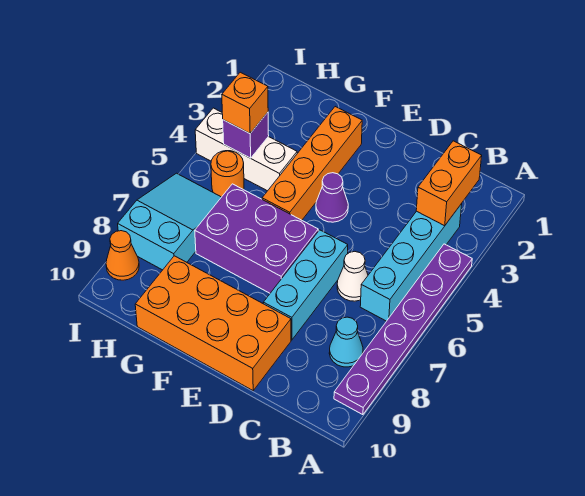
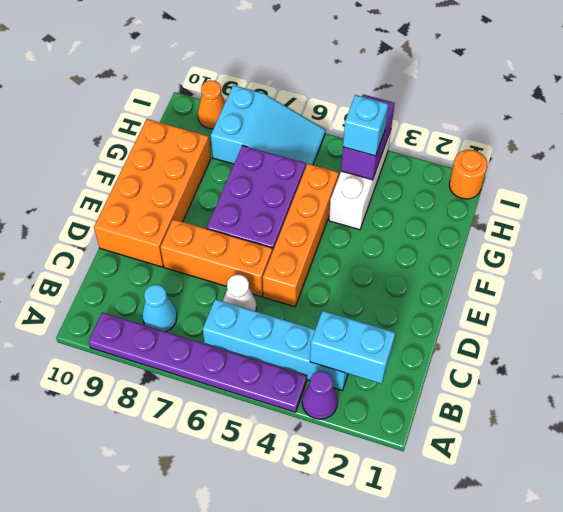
orange 1x2 brick [416,141,482,226] -> cyan 1x2 brick [310,311,395,384]
cyan 1x3 brick [263,230,348,340] -> orange 1x3 brick [160,219,272,297]
purple 1x1 cone [316,173,348,222] -> purple 1x1 cone moved to [302,371,338,419]
orange 1x4 brick [262,107,362,220] -> orange 1x4 brick turned to [263,164,339,307]
purple 1x1 brick [223,112,269,158] -> purple 1x2 brick [341,94,395,180]
orange 1x1 brick [222,72,268,133] -> cyan 1x1 brick [343,95,389,156]
orange 1x1 round brick [211,151,244,197] -> orange 1x1 round brick moved to [449,150,487,199]

